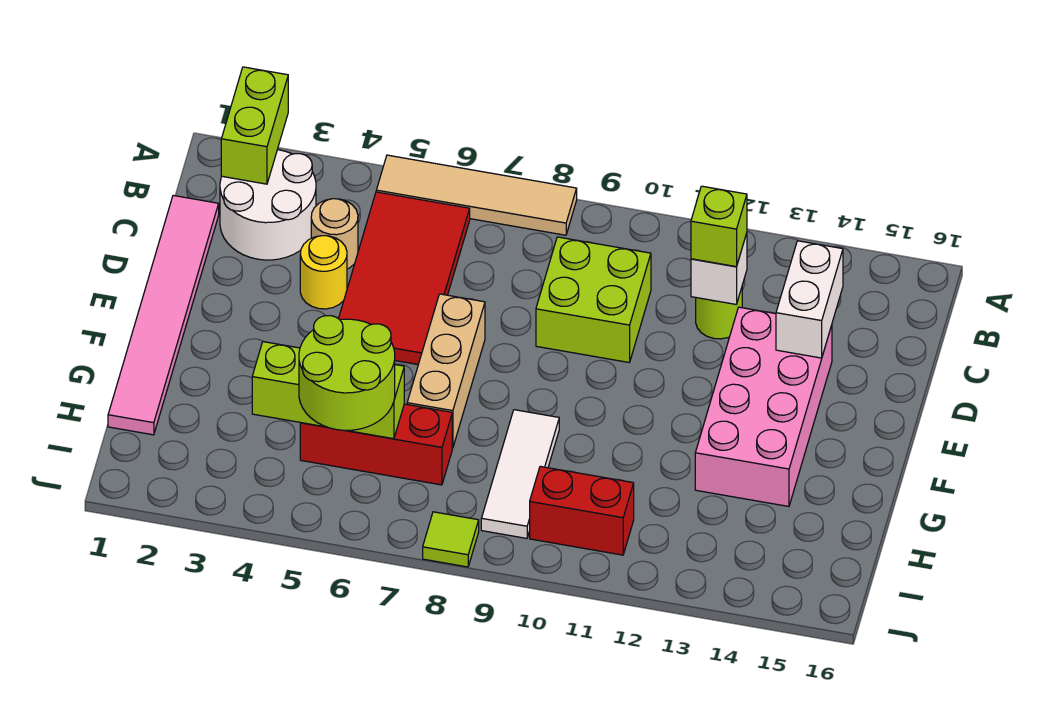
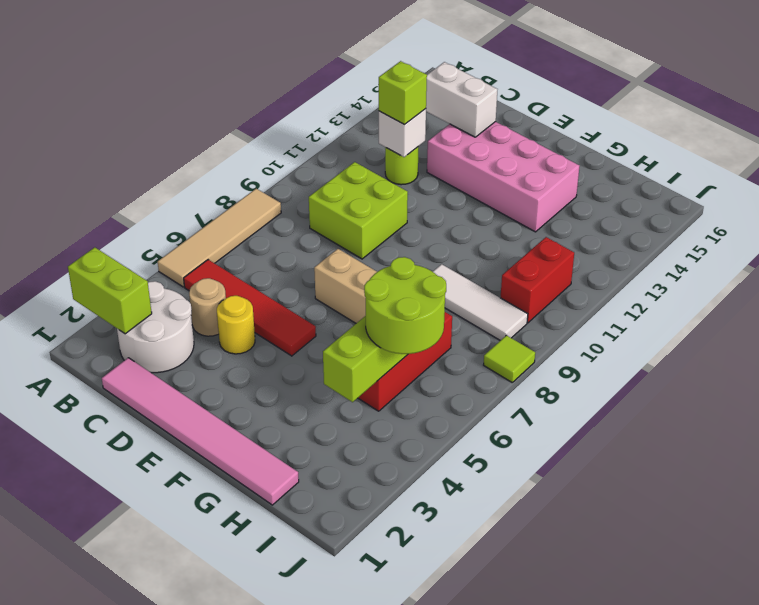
red 2x4 tile [339,192,470,365] -> red 1x4 tile [184,260,316,356]

